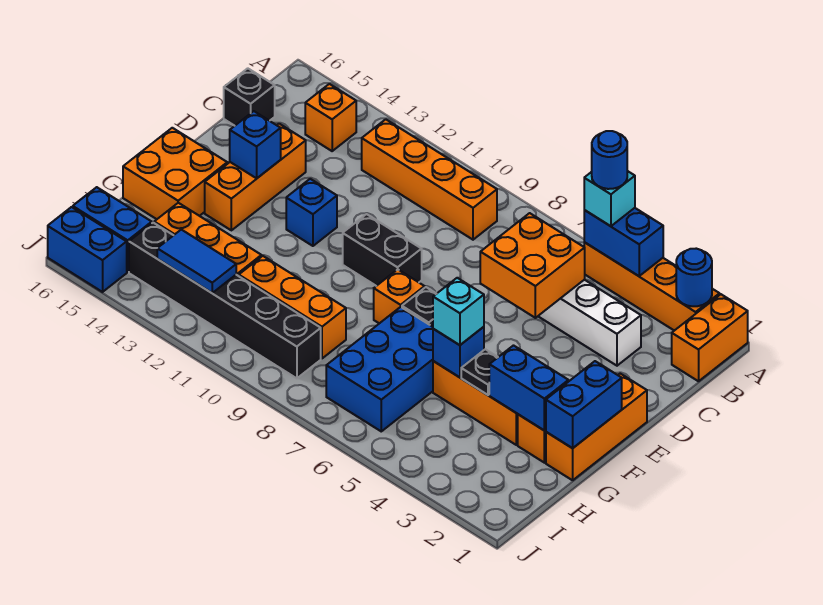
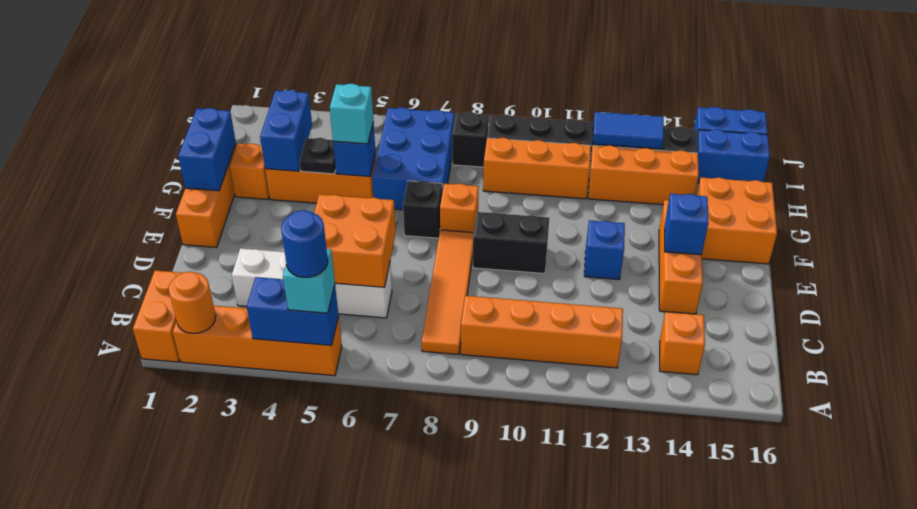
blue 1x1 round brick [676,249,712,306] -> orange 1x1 round brick [169,272,216,333]
none -> orange 1x4 tile [422,230,474,354]
black 1x1 brick [224,68,275,126] -> black 1x1 brick moved to [452,112,488,167]
blue 1x2 brick [489,346,568,431] -> blue 1x2 brick turned to [260,90,312,171]

